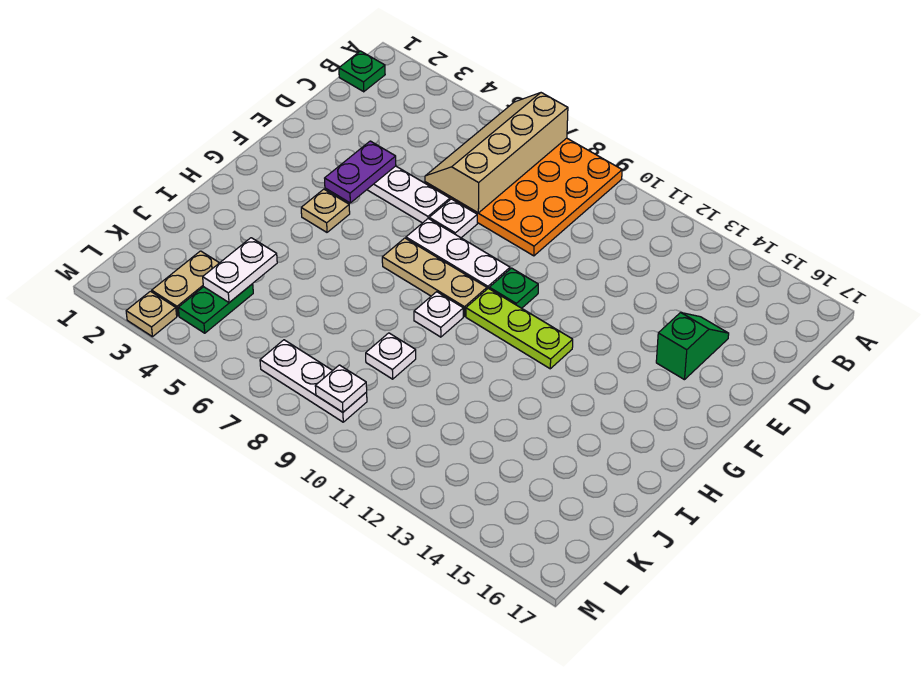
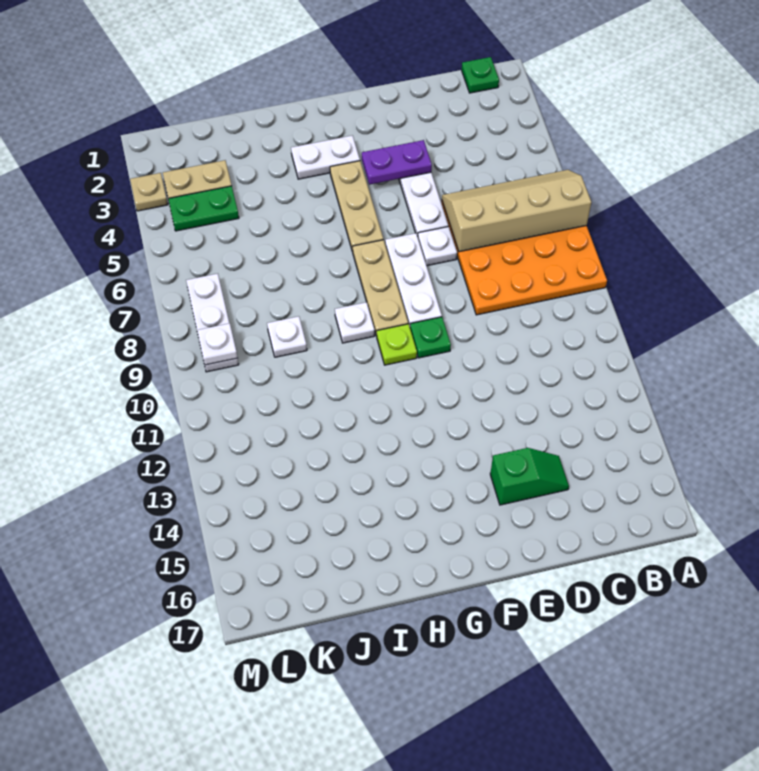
tan 1x1 plate [301,189,350,232] -> tan 1x3 plate [330,161,383,252]
lime 1x3 plate [466,288,573,369] -> lime 1x1 plate [377,324,417,365]
white 1x2 plate [203,238,277,303] -> white 1x2 plate moved to [291,135,360,179]

